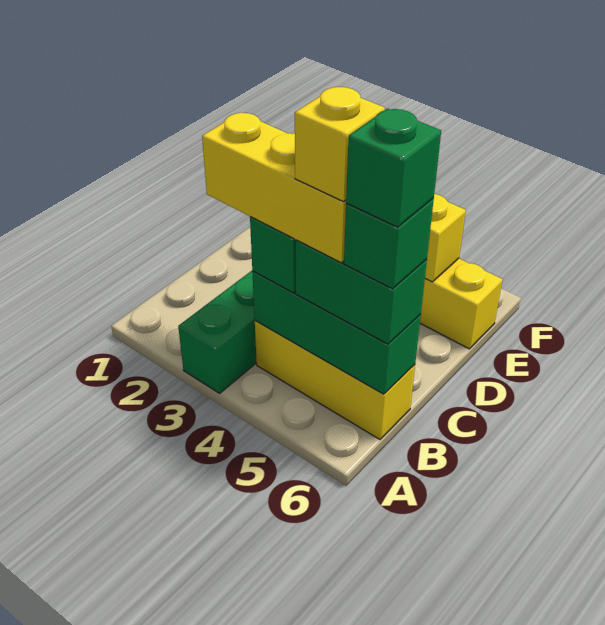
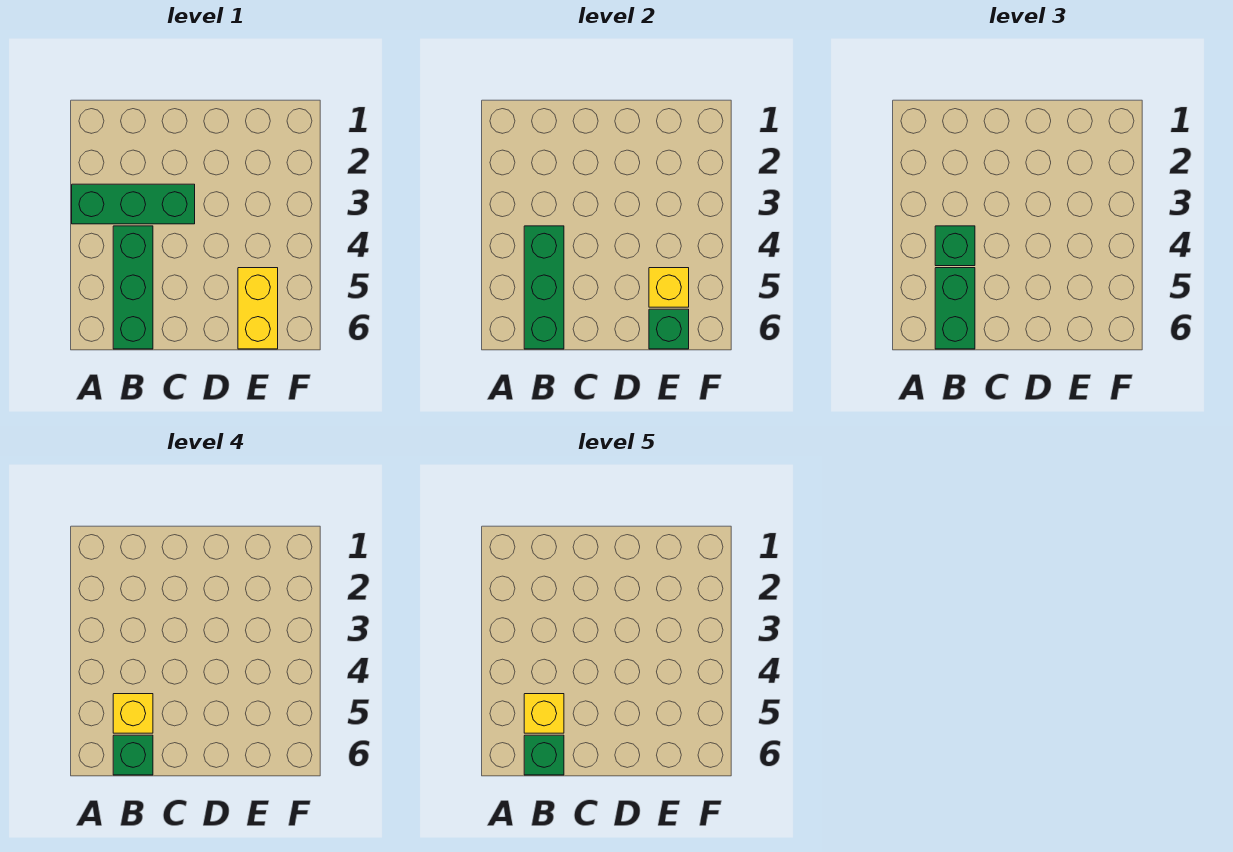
yellow 1x3 brick [202,112,346,263] -> yellow 1x1 brick [113,694,153,733]
yellow 1x3 brick [255,321,415,439] -> green 1x3 brick [113,226,153,349]
none -> green 1x1 brick [649,309,689,349]

